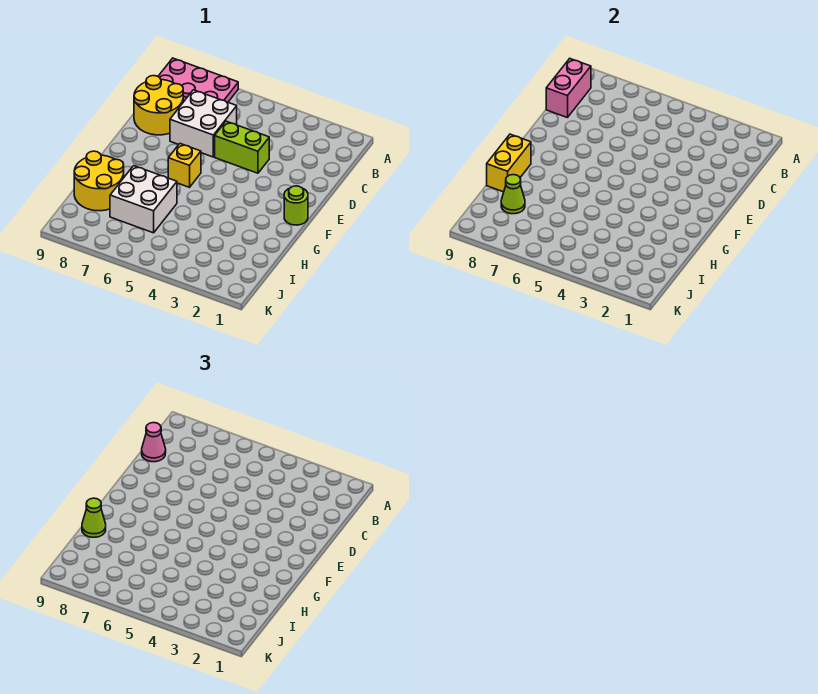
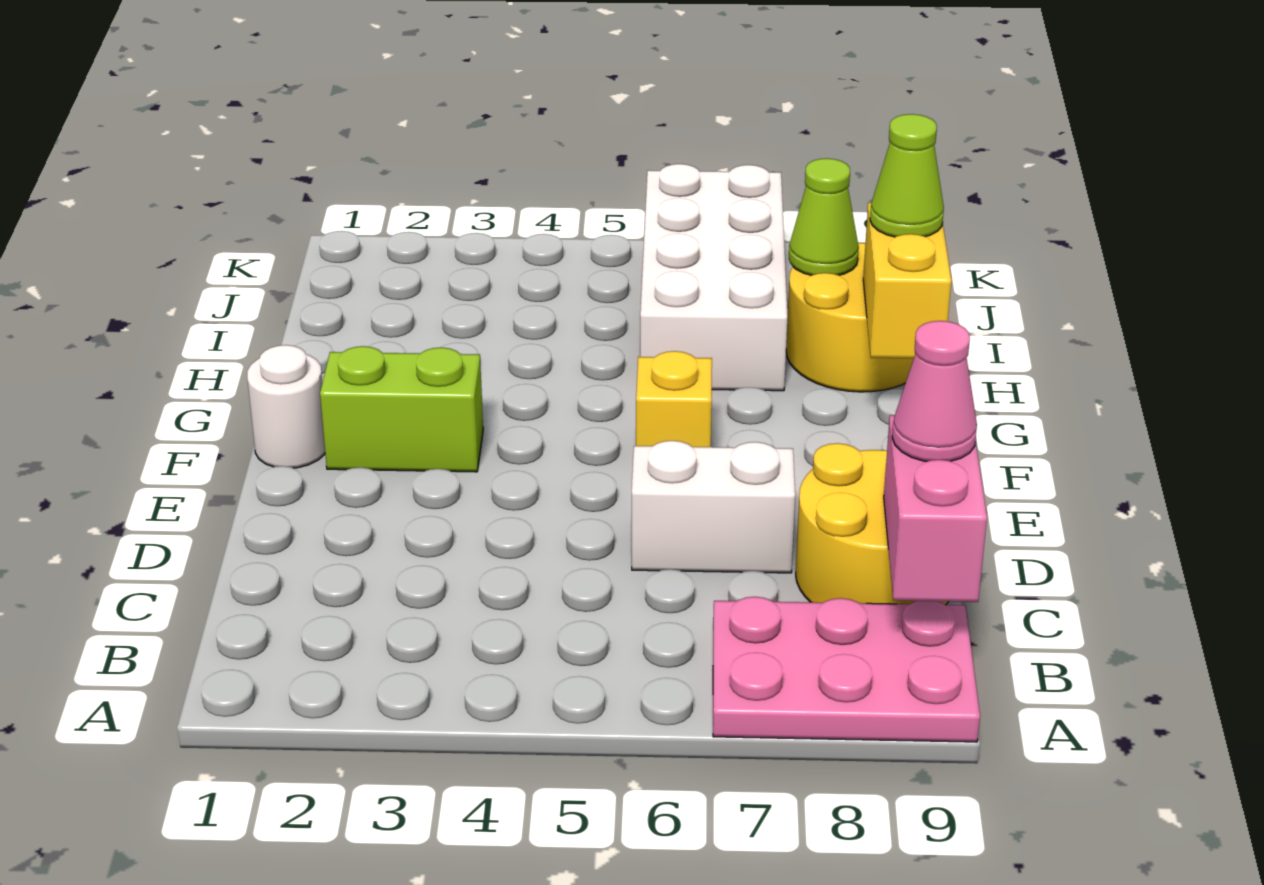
white 2x2 brick [170,90,237,157] -> white 1x2 brick [632,441,795,573]
lime 1x2 brick [215,121,269,173] -> lime 1x2 brick moved to [320,346,483,472]
lime 1x1 round brick [284,186,308,225] -> white 1x1 round brick [247,345,325,468]
white 2x2 brick [110,166,177,233] -> white 2x4 brick [640,164,787,391]

